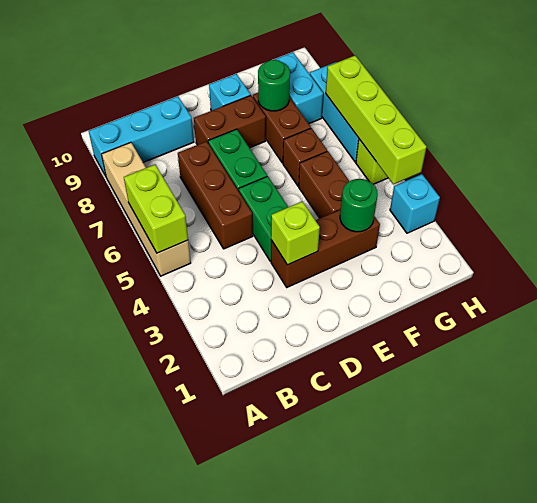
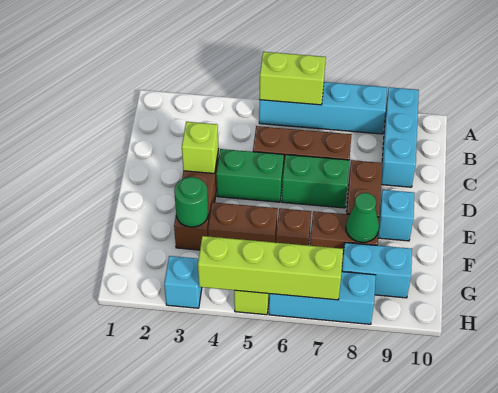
tan 1x4 brick [102,142,191,276] -> cyan 1x4 brick [259,82,387,134]
green 1x1 round brick [258,60,290,111] -> green 1x1 cone [346,193,379,242]

